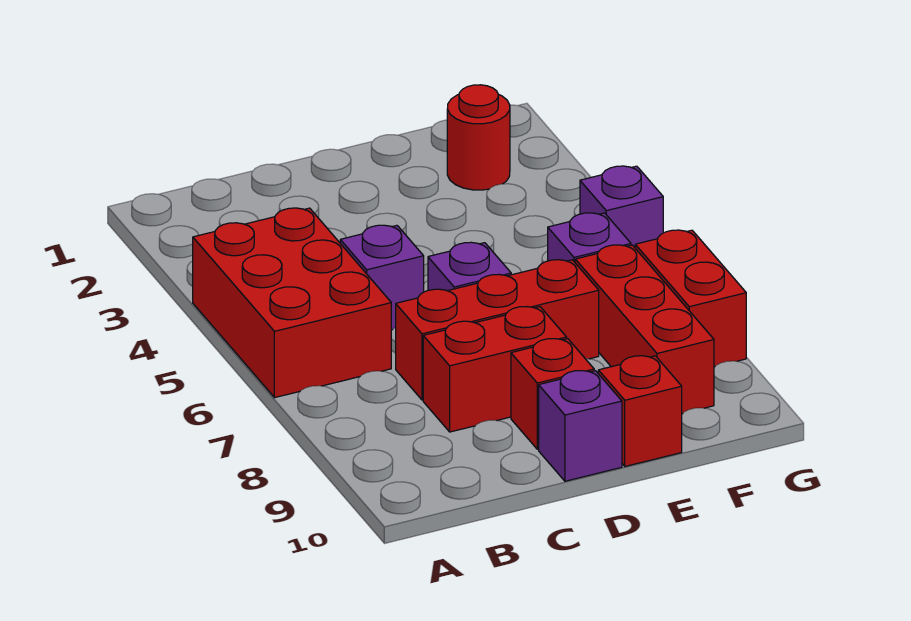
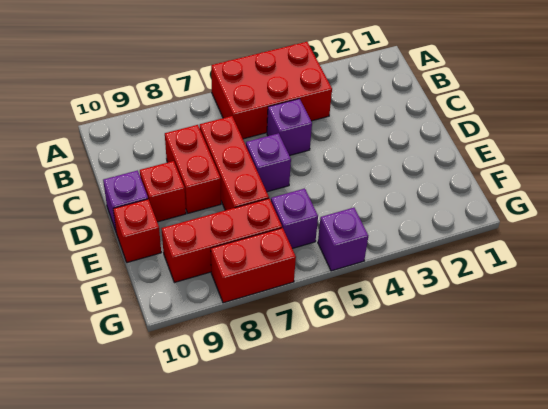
red 1x1 round brick [447,85,510,190] -> none

